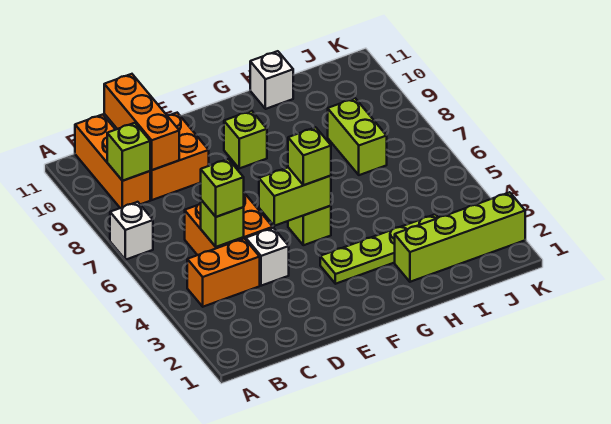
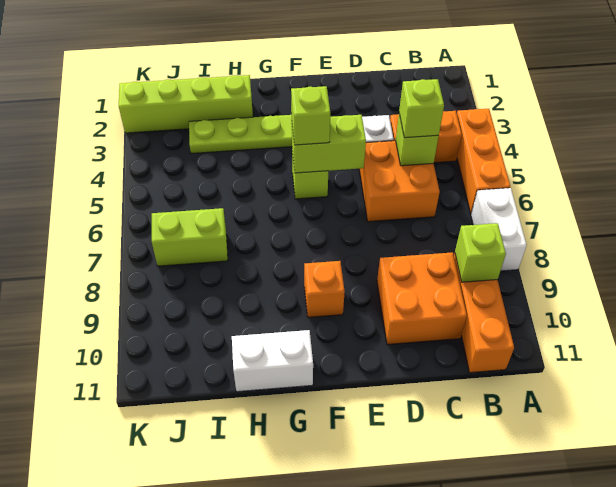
white 1x1 brick [110,202,153,260] -> white 1x2 brick [471,188,527,271]
orange 1x3 brick [104,74,179,170] -> orange 1x3 brick moved to [457,109,510,214]
lime 1x1 brick [224,111,267,168] -> orange 1x1 brick [304,261,345,317]
white 1x1 brick [250,51,293,109] -> white 1x2 brick [232,330,313,392]
lime 1x2 brick [328,98,387,175] -> lime 1x2 brick turned to [152,208,228,266]

